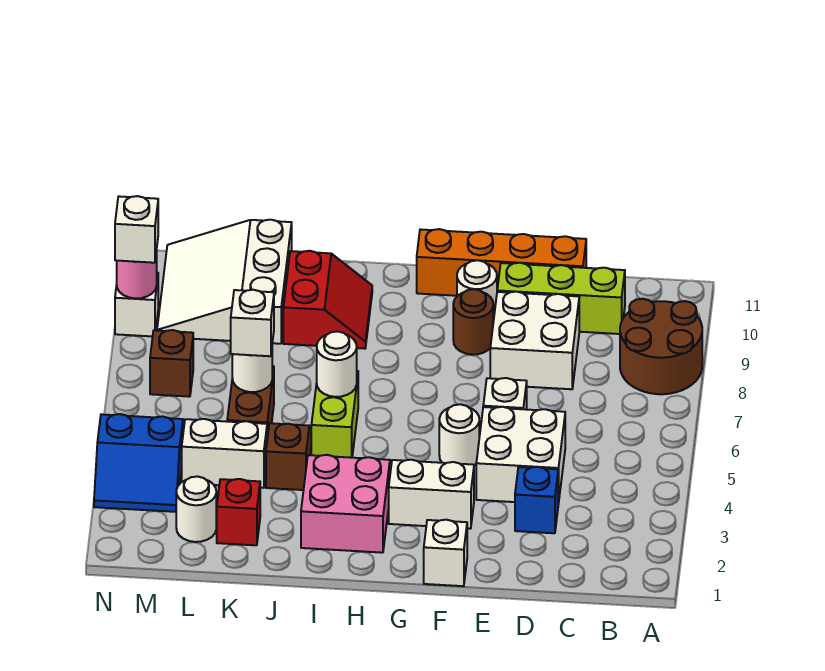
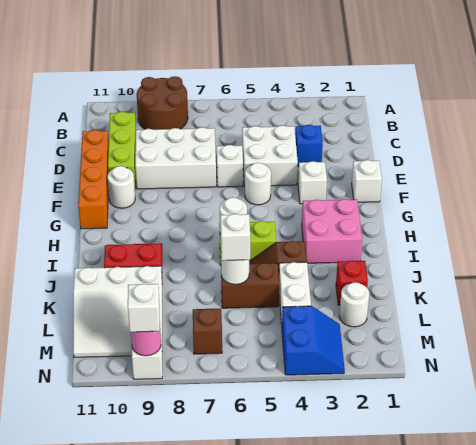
white 2x2 brick [490,292,579,389] -> white 2x3 brick [135,127,216,189]
white 1x2 brick [389,460,474,529] -> white 1x1 brick [298,161,327,204]
brown 1x1 round brick [453,289,493,355] -> none

